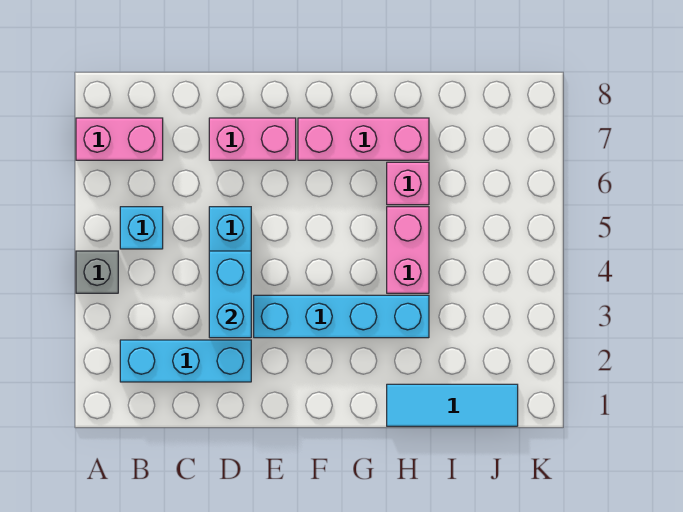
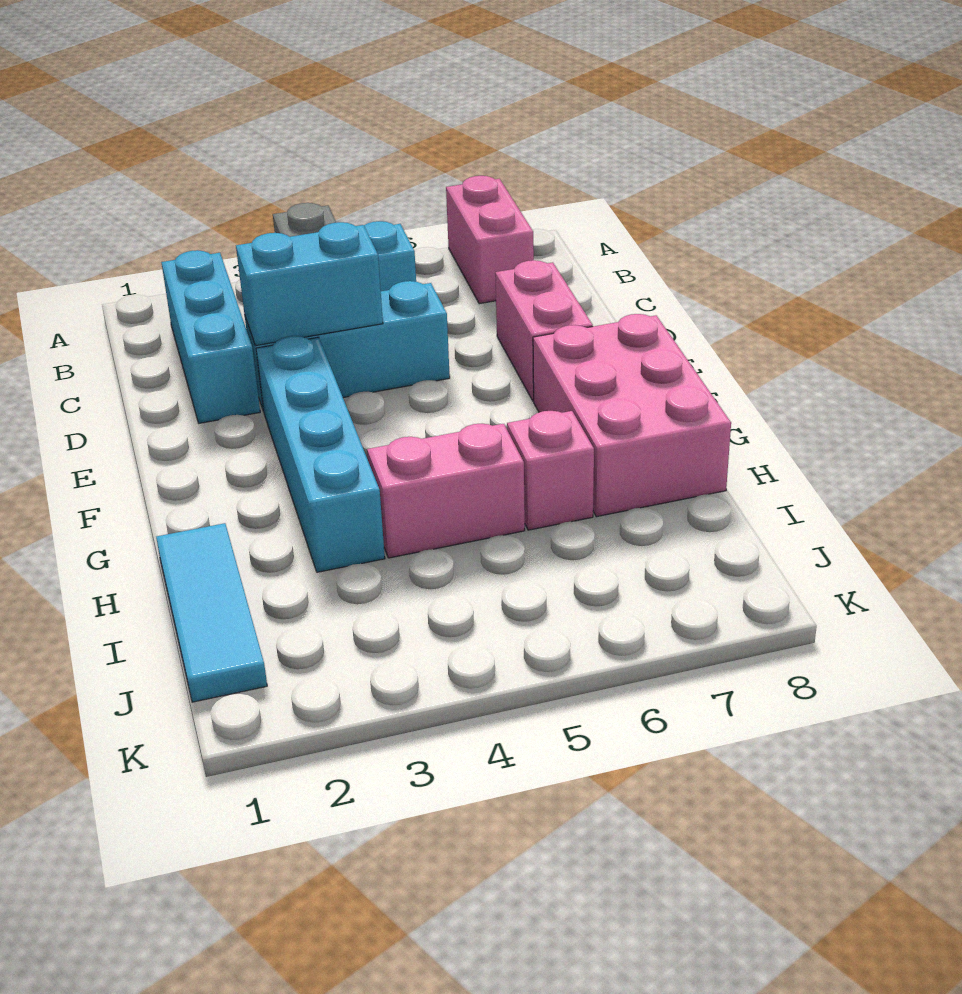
pink 1x3 brick [298,118,429,160] -> pink 2x3 brick [533,314,731,517]

